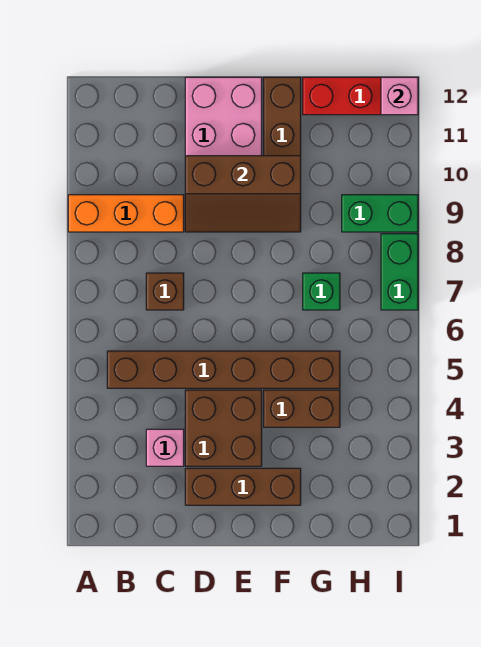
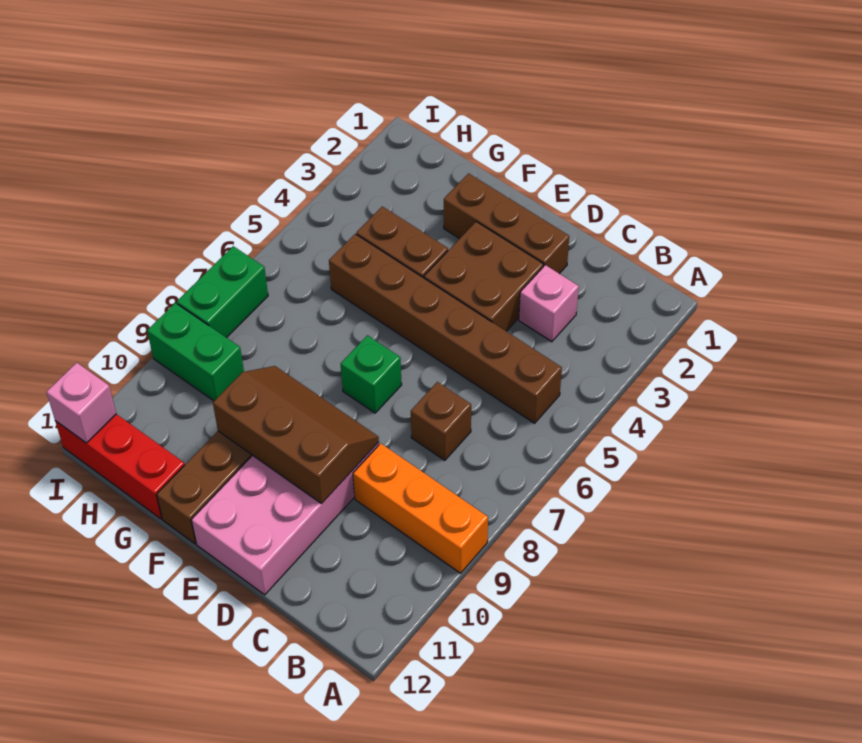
green 1x1 brick [303,273,340,310] -> green 1x1 brick moved to [341,335,402,413]

